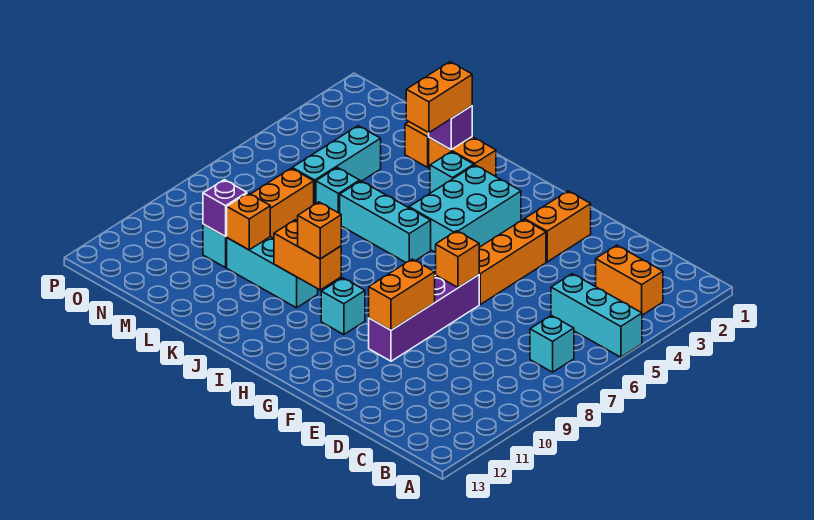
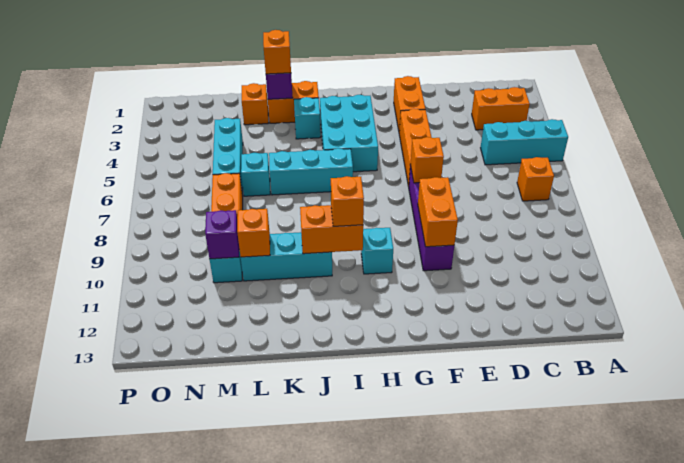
cyan 1x1 brick [530,315,574,372] -> orange 1x1 brick [517,157,554,201]
orange 1x2 brick [406,62,472,133] -> orange 1x1 brick [263,30,291,74]

